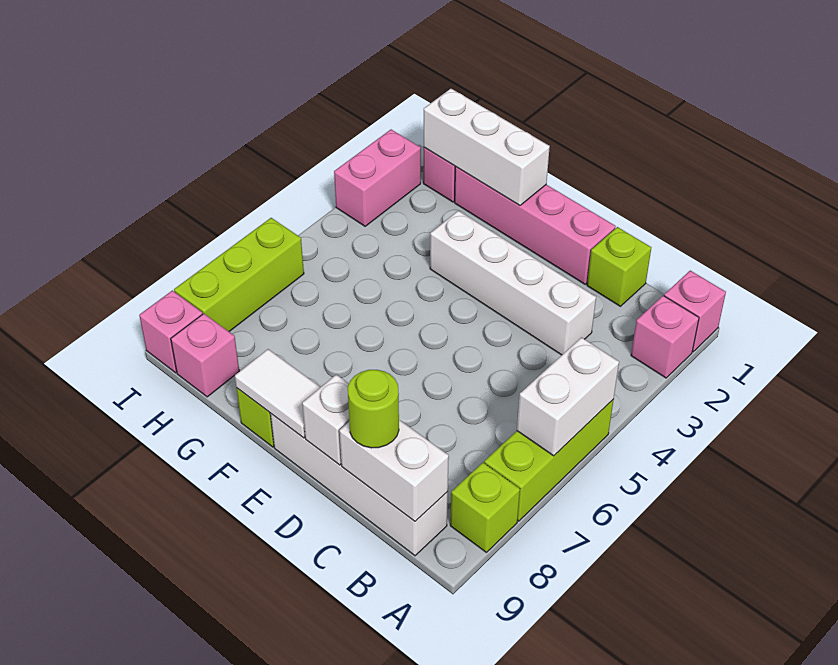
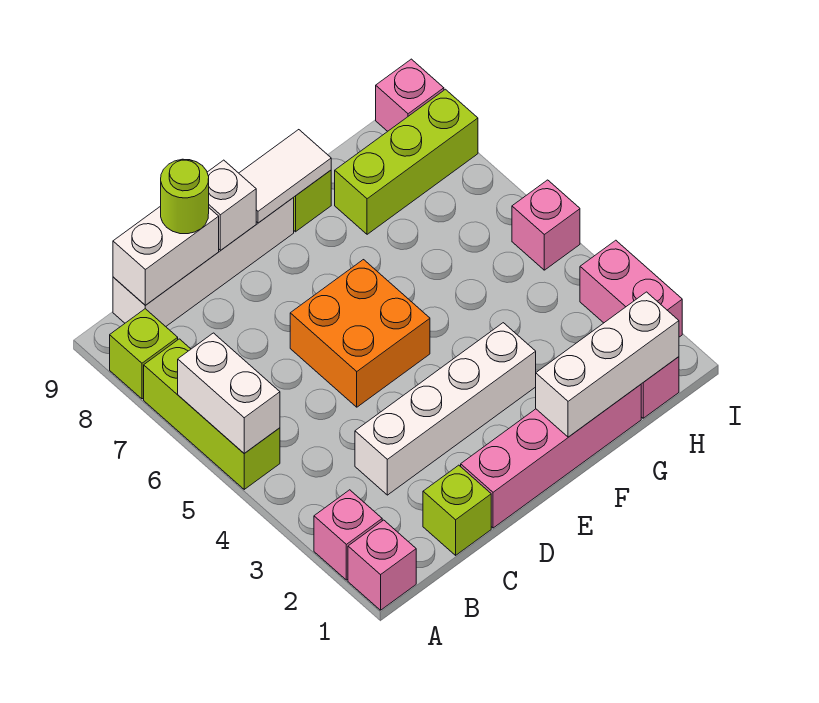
none -> orange 2x2 brick [290,260,430,407]
pink 1x1 brick [171,314,239,397] -> pink 1x1 brick moved to [512,180,580,270]
lime 1x3 brick [174,218,304,331] -> lime 1x3 brick turned to [335,89,478,234]

